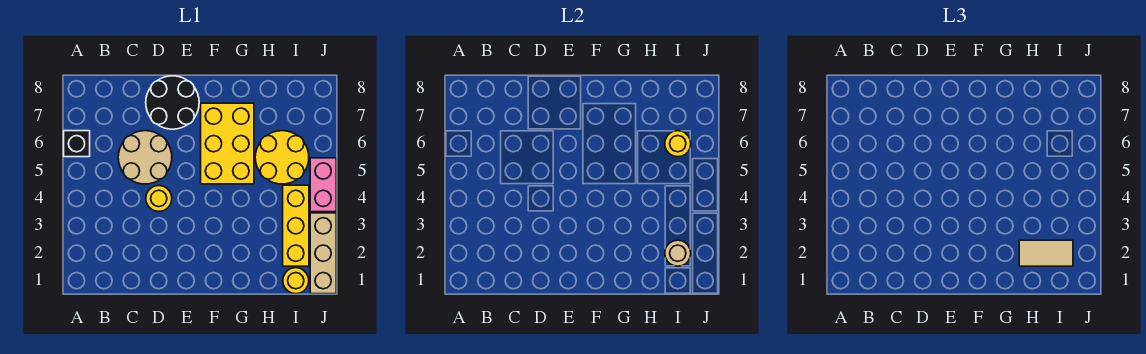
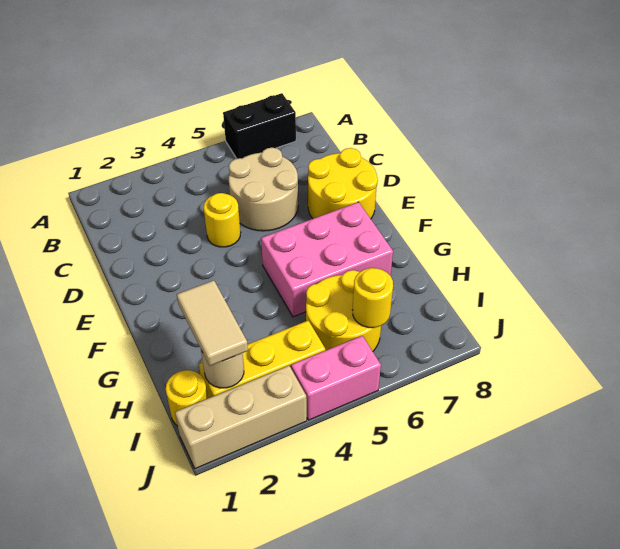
black 1x1 brick [64,131,90,157] -> black 1x2 brick [223,93,296,159]
black 2x2 round brick [146,76,199,129] -> yellow 2x2 round brick [308,148,378,219]
yellow 2x3 brick [201,103,254,184] -> pink 2x3 brick [261,202,393,317]

